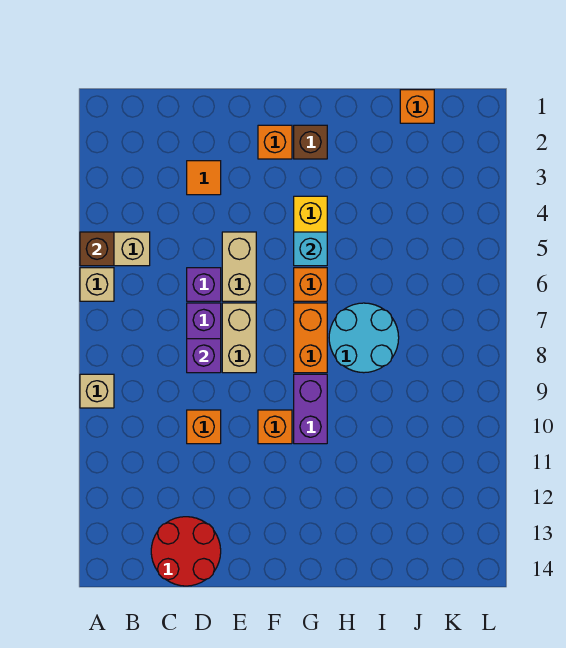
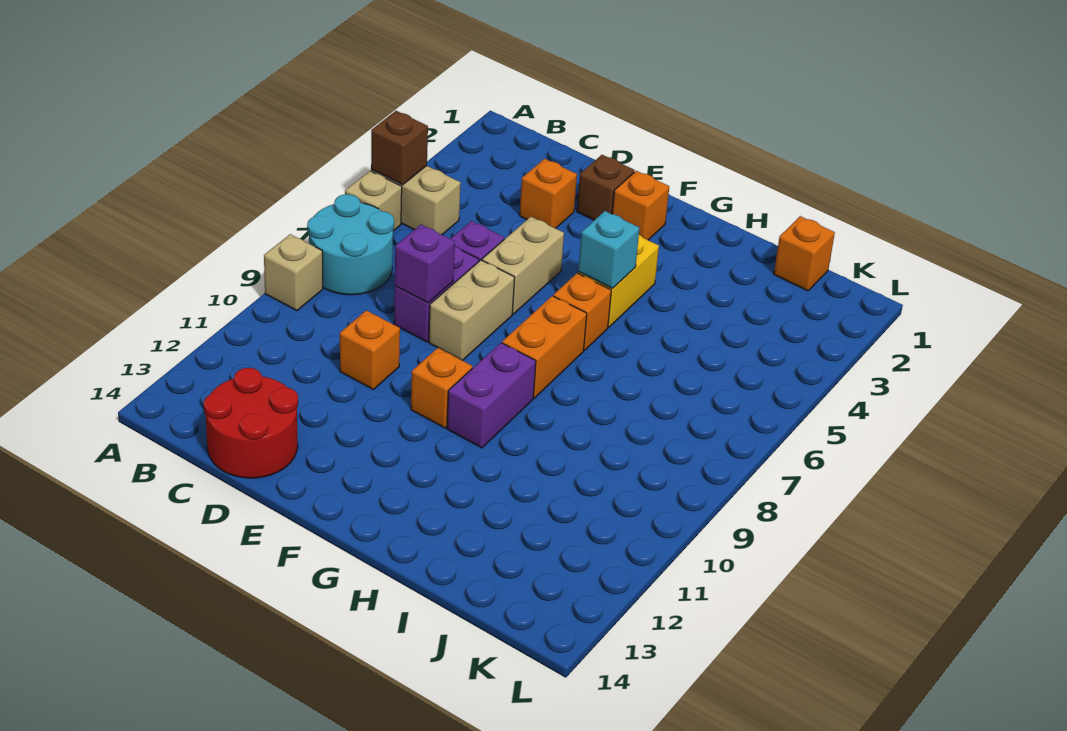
orange 1x1 tile [187,161,221,195] -> orange 1x1 brick [520,159,577,228]
brown 1x1 brick [294,125,327,159] -> brown 1x1 brick moved to [577,155,635,220]
cyan 2x2 round brick [329,303,399,373] -> cyan 2x2 round brick moved to [307,194,394,295]

